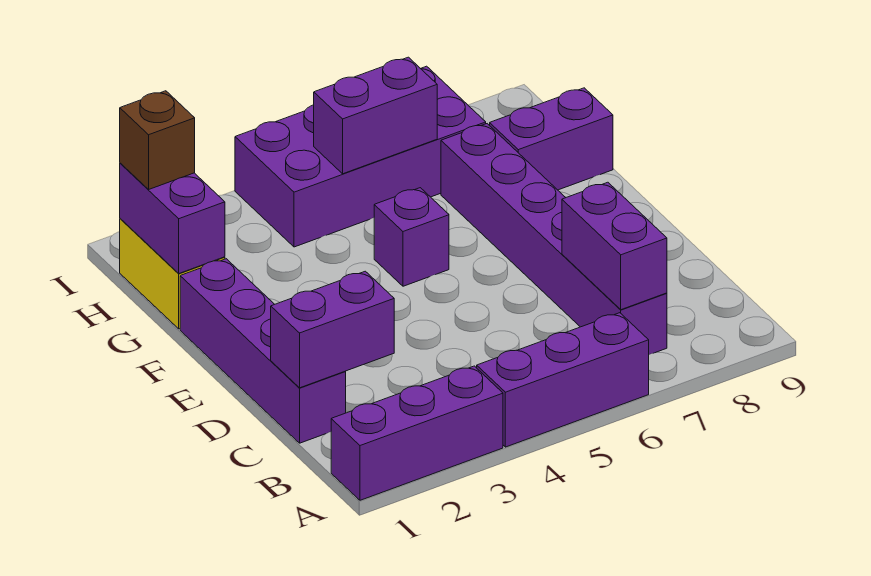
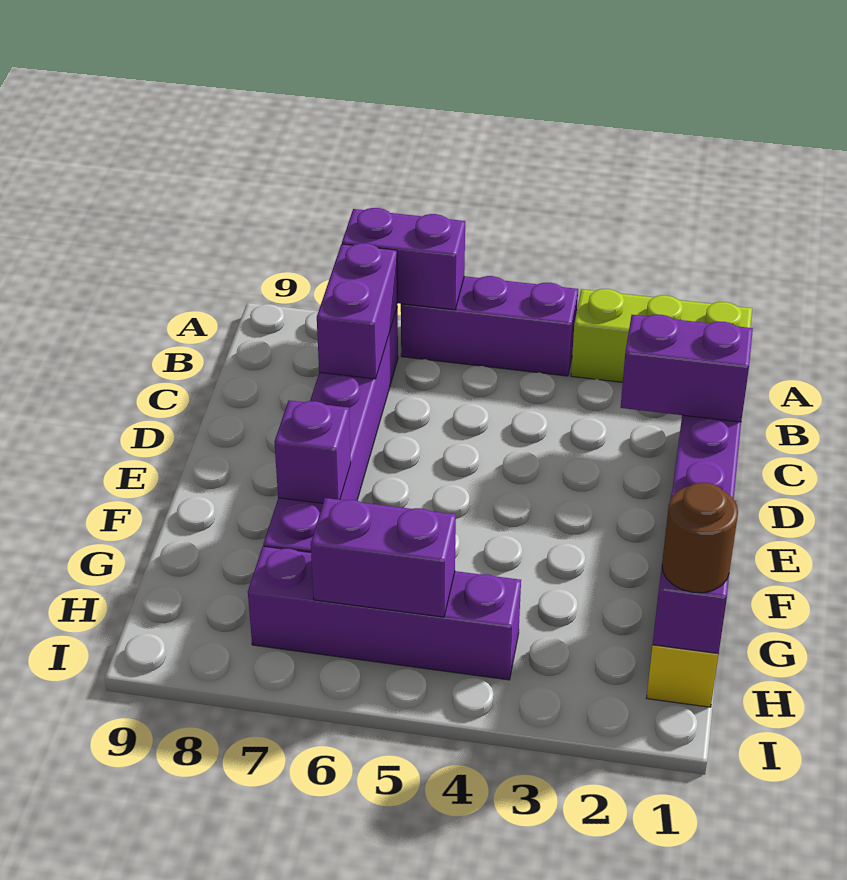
purple 1x3 brick [331,366,503,500] -> lime 1x3 brick [571,289,752,382]
purple 1x1 brick [374,188,449,286] -> purple 1x1 brick moved to [274,400,351,503]
purple 1x2 brick [490,88,613,190] -> purple 1x2 brick moved to [342,208,465,310]
brown 1x1 brick [120,91,195,189] -> brown 1x1 round brick [662,483,738,593]
purple 2x4 brick [235,66,486,247] -> purple 1x4 brick [248,546,521,680]

